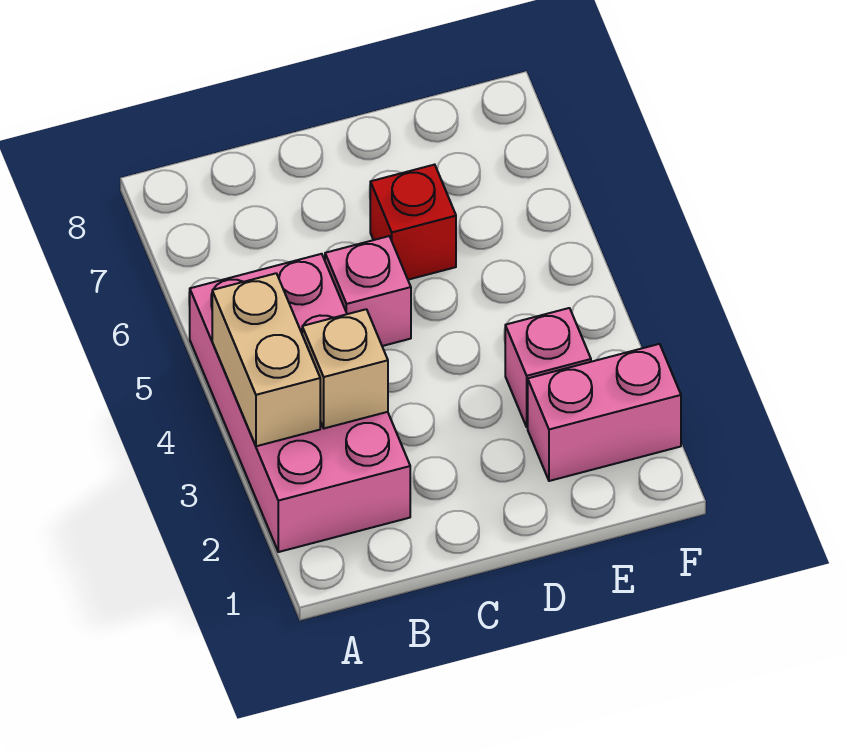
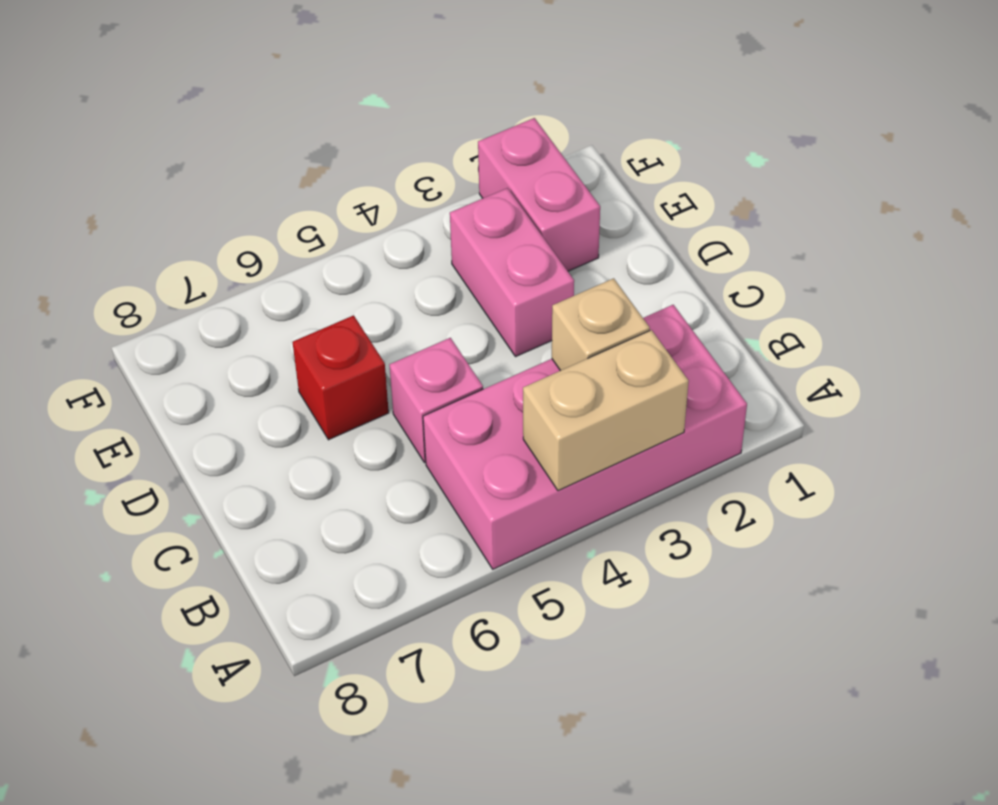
pink 1x1 brick [505,308,591,427] -> pink 1x2 brick [450,188,574,357]

